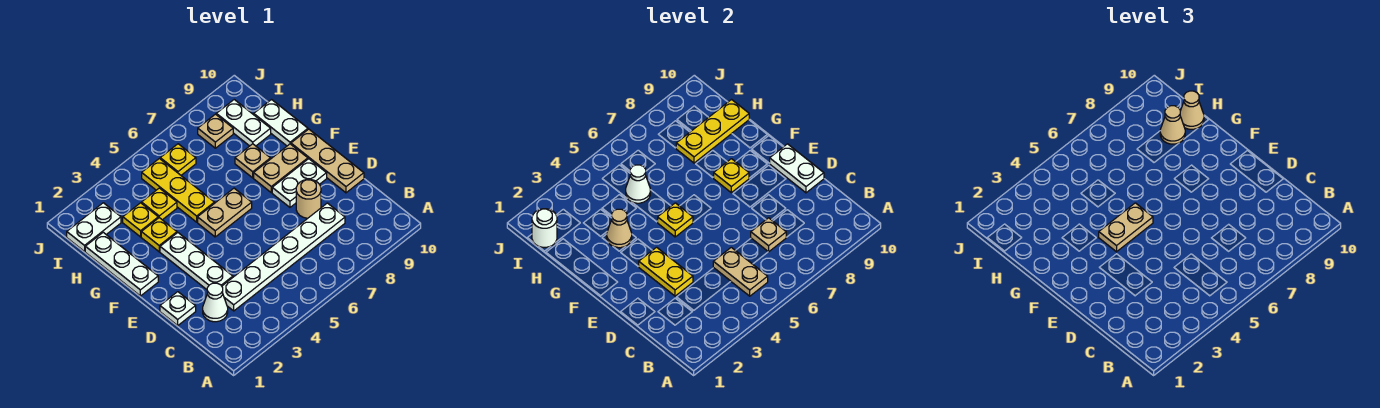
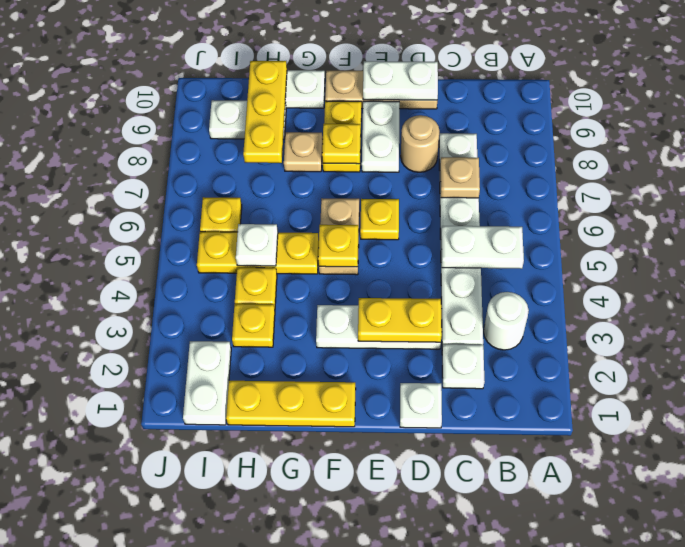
tan 1x2 plate [713,247,768,296] -> white 1x2 plate [441,226,524,269]
white 1x1 cone [203,283,228,322] -> white 1x1 plate [442,344,485,389]
white 1x3 plate [85,232,158,296] -> yellow 1x3 plate [226,381,356,427]
tan 1x2 plate [1099,203,1153,252] -> none
tan 1x2 plate [254,144,308,193] -> yellow 1x2 plate [323,101,361,172]
yellow 1x1 plate [141,218,177,252] -> yellow 1x1 plate moved to [360,199,399,240]
tan 1x1 cone [607,209,632,248] -> none
white 1x1 cone [626,165,650,203] -> white 1x1 plate [236,224,278,266]
tan 1x1 cone [1160,106,1185,144] -> none
tan 1x1 cone [1180,91,1204,129] -> none
white 1x1 round brick [532,209,557,247] -> white 1x1 round brick moved to [484,292,529,350]
tan 1x1 plate [198,114,233,148] -> none

